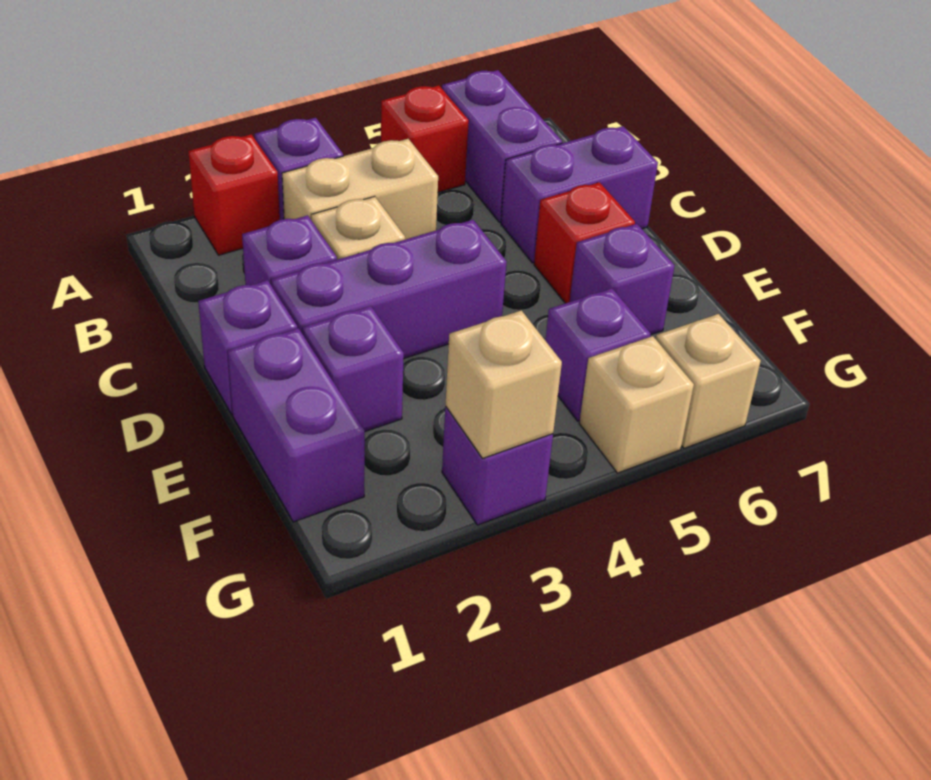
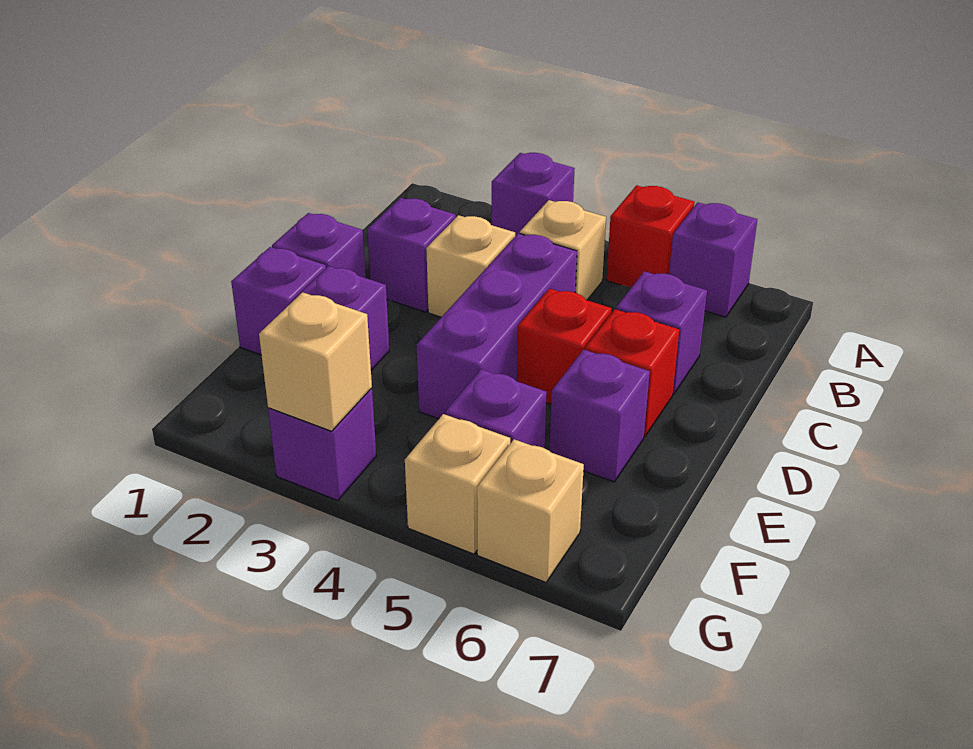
red 1x1 brick [188,134,280,255] -> red 1x1 brick moved to [517,289,612,404]
purple 1x2 brick [442,70,562,222] -> purple 1x1 brick [669,203,757,317]
tan 1x2 brick [282,139,438,239] -> tan 1x1 brick [520,200,606,300]
purple 1x2 brick [501,126,658,263] -> purple 1x1 brick [616,271,707,394]
purple 1x3 brick [271,220,507,358] -> purple 1x3 brick turned to [417,233,577,419]
purple 1x2 brick [228,328,365,522] -> purple 1x1 brick [231,247,326,355]

